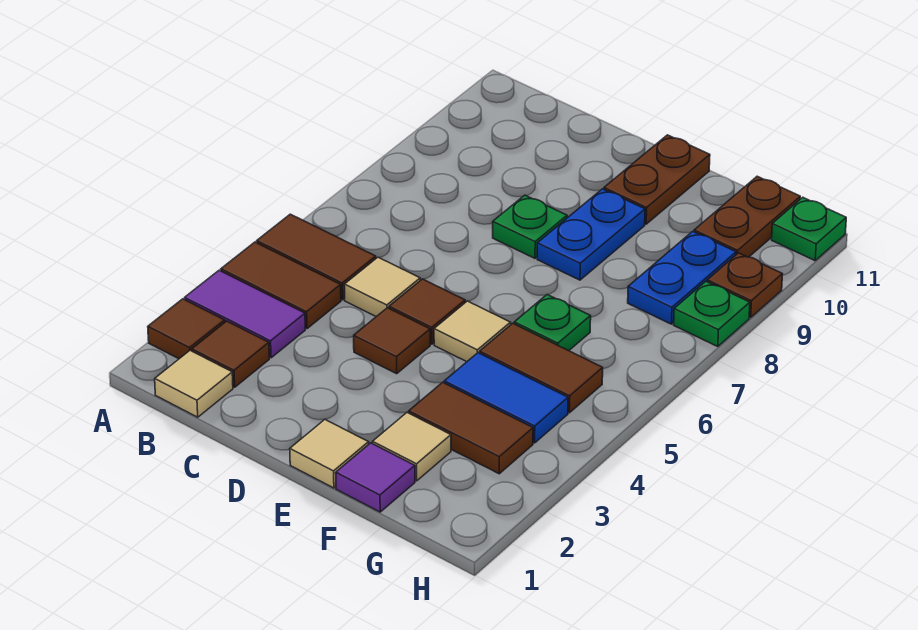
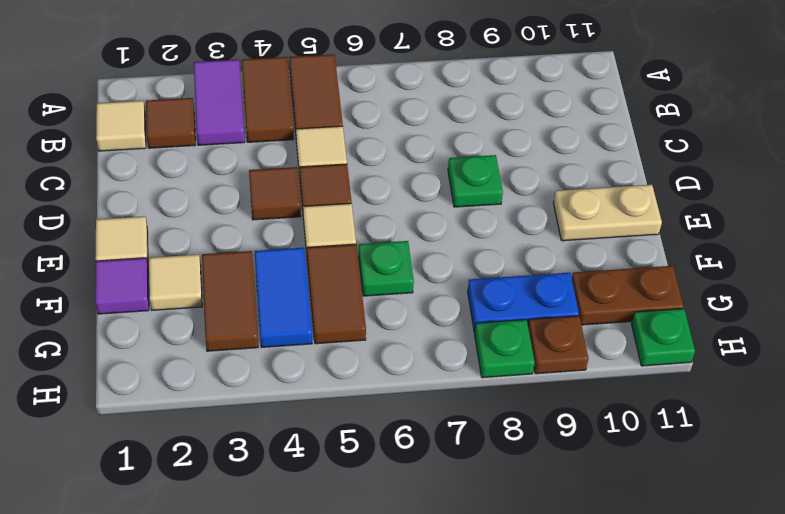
brown 1x1 tile [148,299,225,359] -> none
blue 1x2 plate [537,189,645,280] -> none
brown 1x2 plate [604,135,710,224] -> tan 1x2 plate [553,185,662,241]

